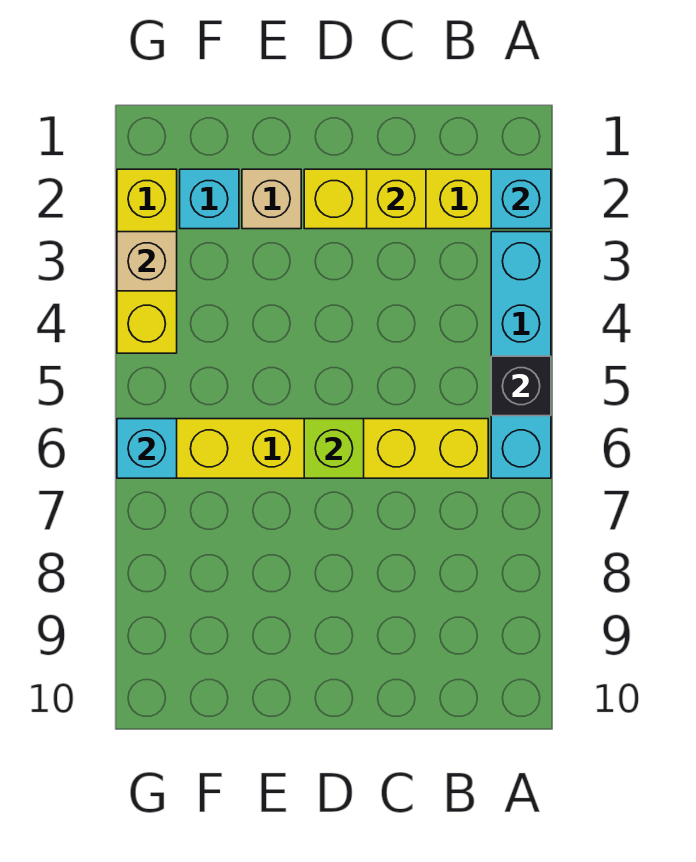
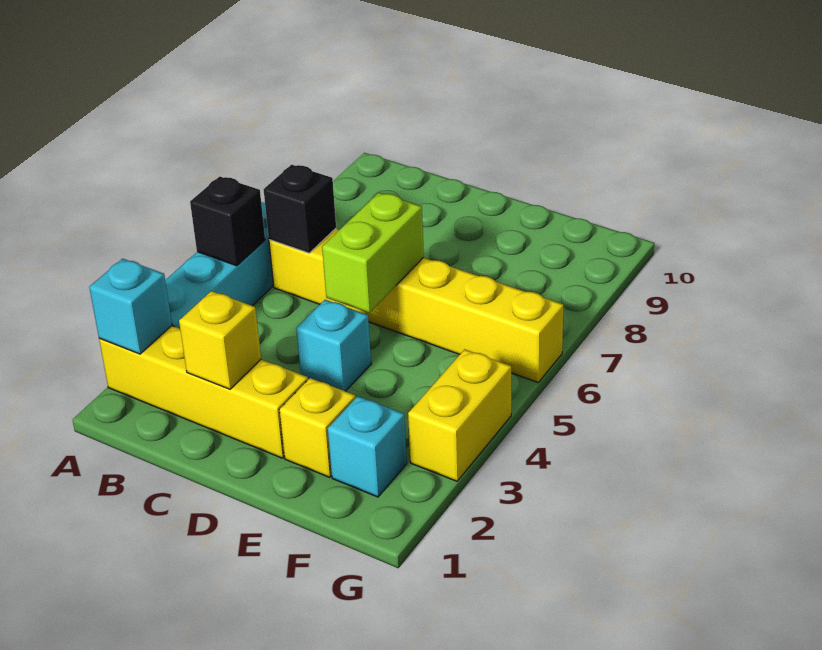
none -> black 1x1 brick [264,165,336,253]
lime 1x1 brick [304,419,364,478] -> lime 1x2 brick [322,193,424,313]
tan 1x1 brick [242,169,301,229] -> yellow 1x1 brick [280,378,356,477]
yellow 1x3 brick [117,169,177,353] -> yellow 1x2 brick [408,349,511,481]
tan 1x1 brick [117,232,177,291] -> none
cyan 1x1 brick [117,419,177,478] -> cyan 1x1 brick moved to [296,300,371,391]

